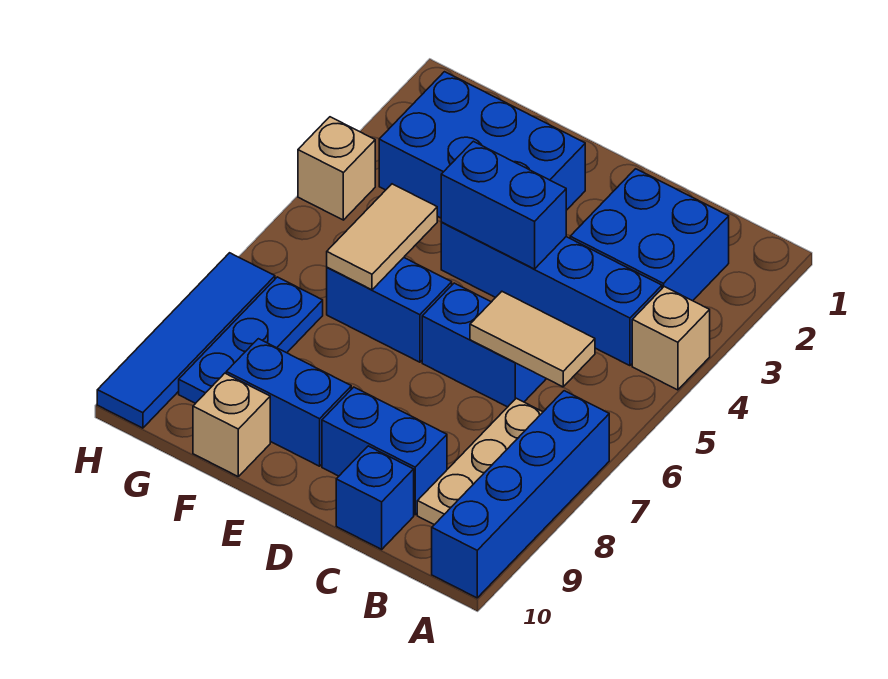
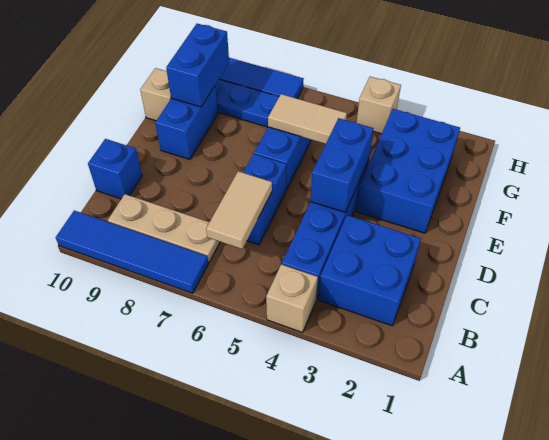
blue 1x4 brick [432,391,609,598] -> blue 1x4 tile [56,211,208,293]
blue 1x2 brick [322,387,447,515] -> blue 1x2 brick moved to [166,24,229,107]

